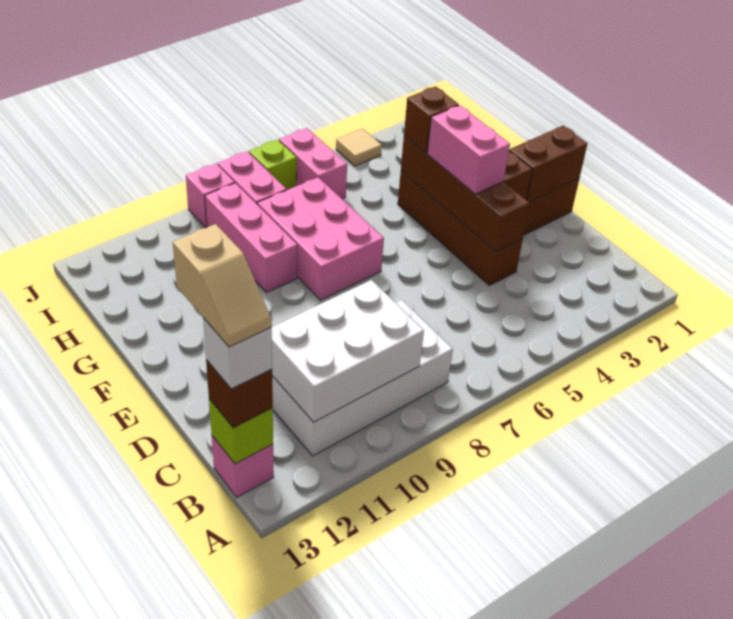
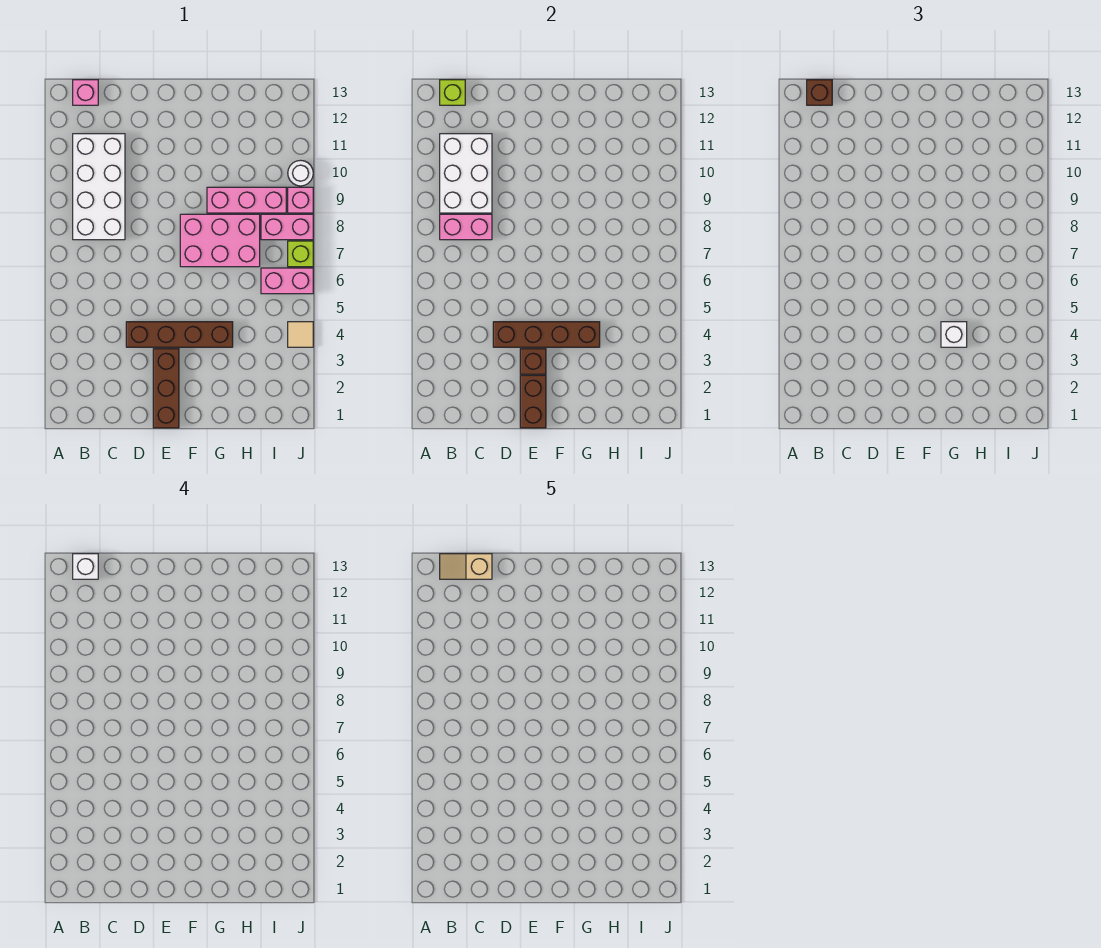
pink 1x2 brick [427,105,510,194] -> pink 1x2 brick moved to [440,214,492,240]
brown 1x1 brick [404,87,459,153] -> white 1x1 brick [941,322,967,347]
none -> white 1x1 round brick [288,160,313,186]

